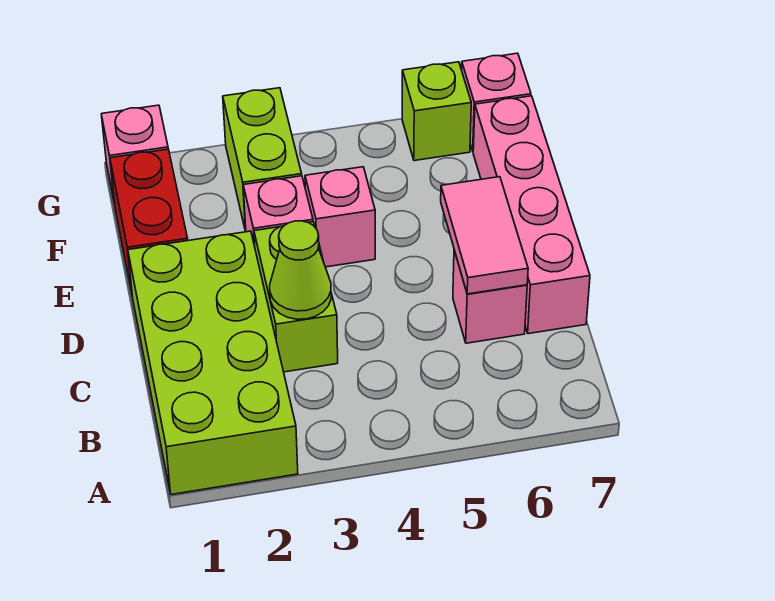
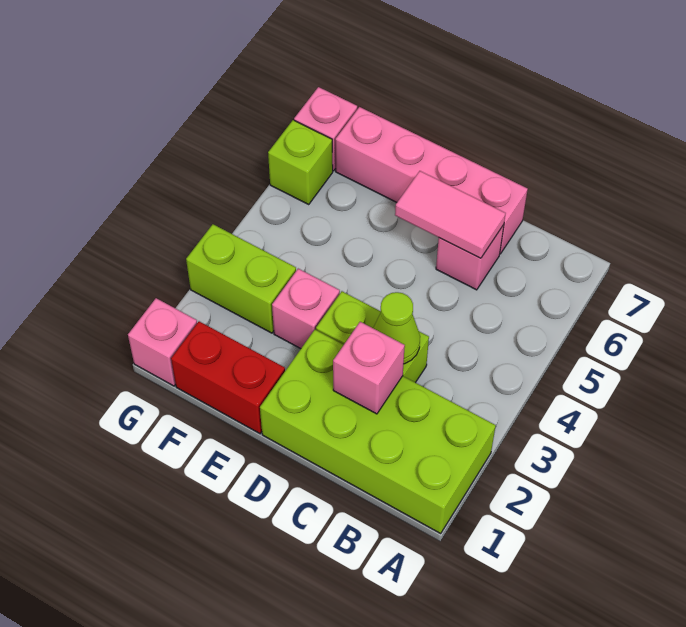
pink 1x1 brick [305,167,375,267] -> pink 1x1 brick moved to [333,322,405,414]

